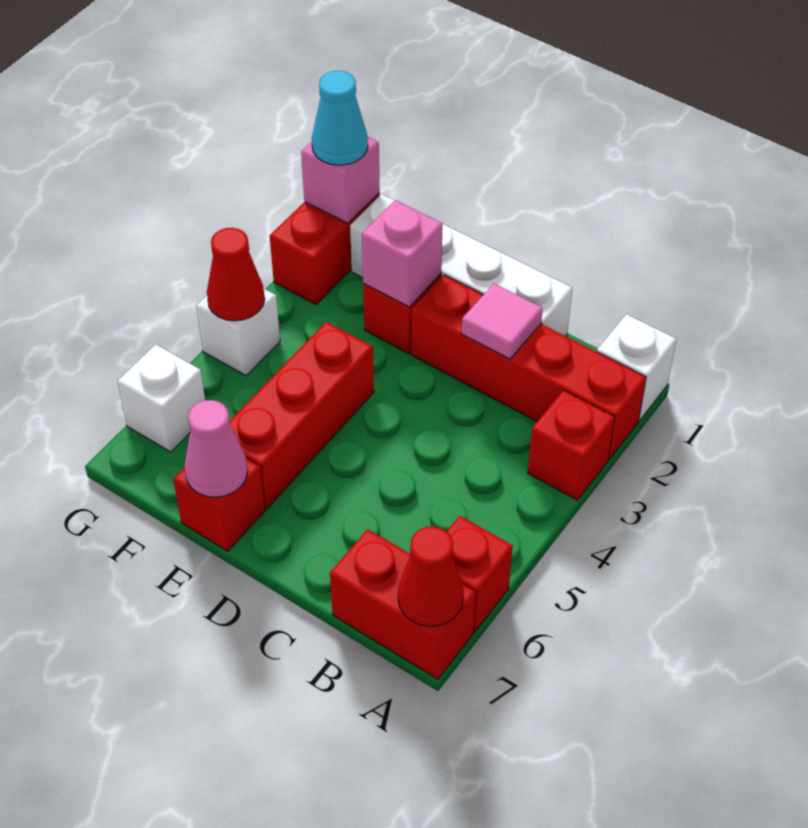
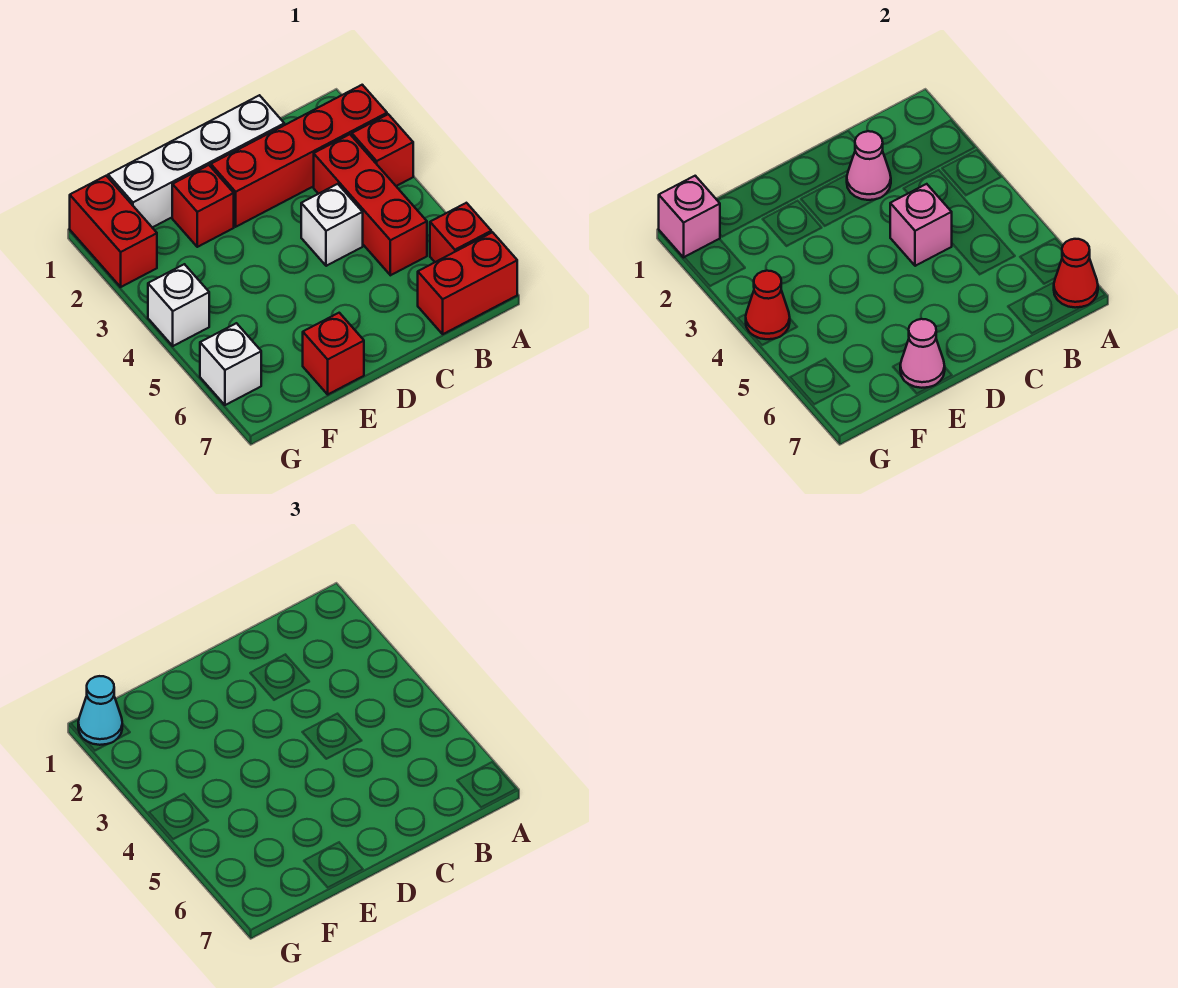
white 1x1 brick [597,314,676,420] -> white 1x1 brick moved to [301,184,363,266]
pink 1x1 tile [462,284,543,359] -> pink 1x1 cone [847,131,891,200]
pink 1x1 brick [362,200,443,307] -> pink 1x1 brick moved to [890,184,952,266]
red 1x3 brick [230,322,374,509] -> red 1x3 brick moved to [314,134,427,275]

